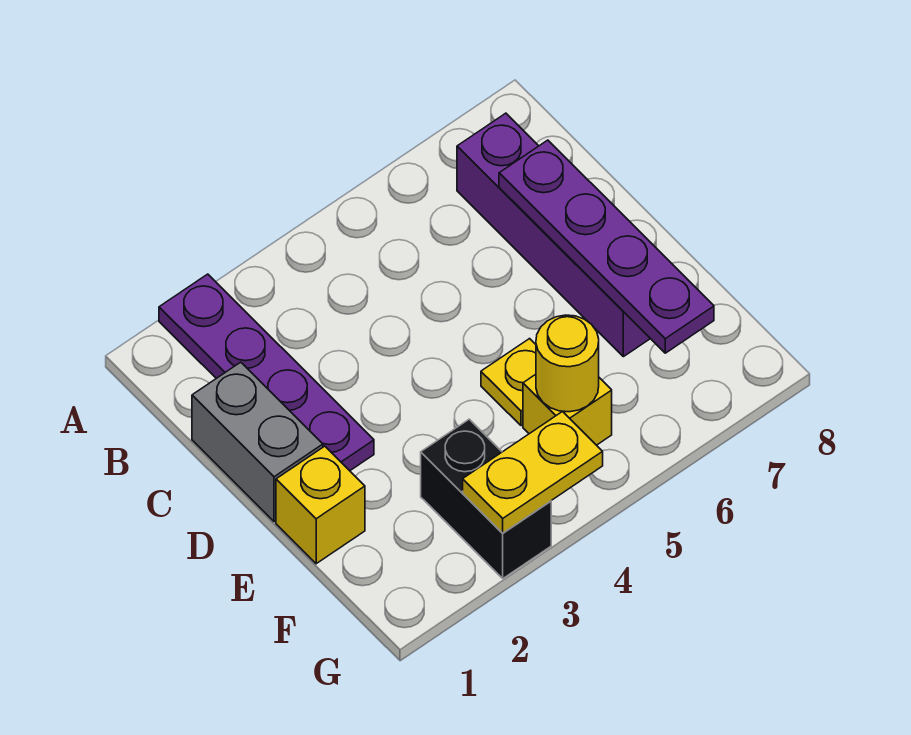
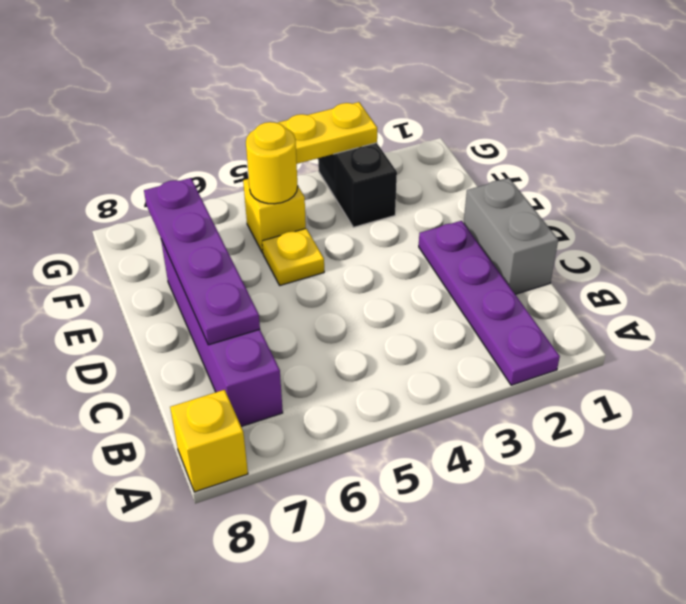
yellow 1x1 brick [276,446,365,564] -> yellow 1x1 brick moved to [170,390,248,492]

